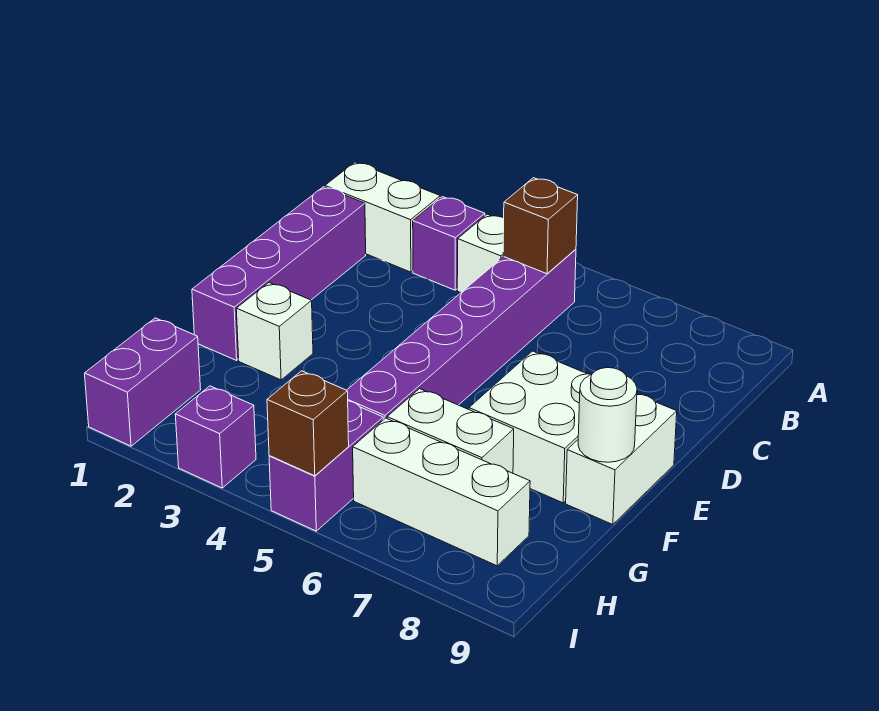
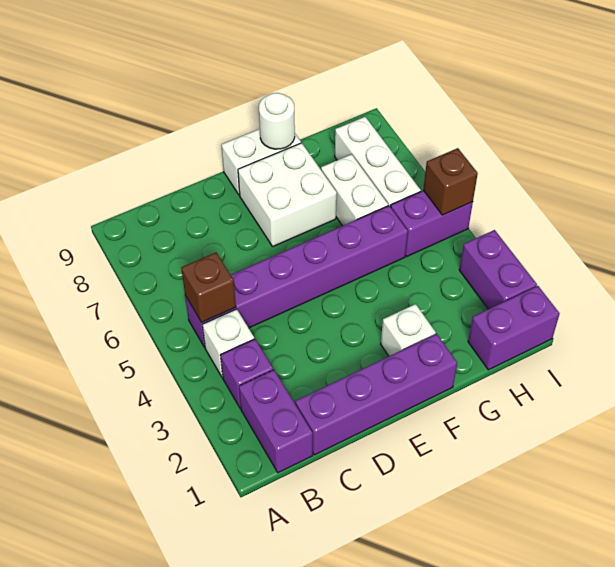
white 1x2 brick [325,162,440,272] -> purple 1x2 brick [239,370,313,473]
purple 1x1 brick [175,386,256,488] -> purple 1x2 brick [459,230,537,309]

